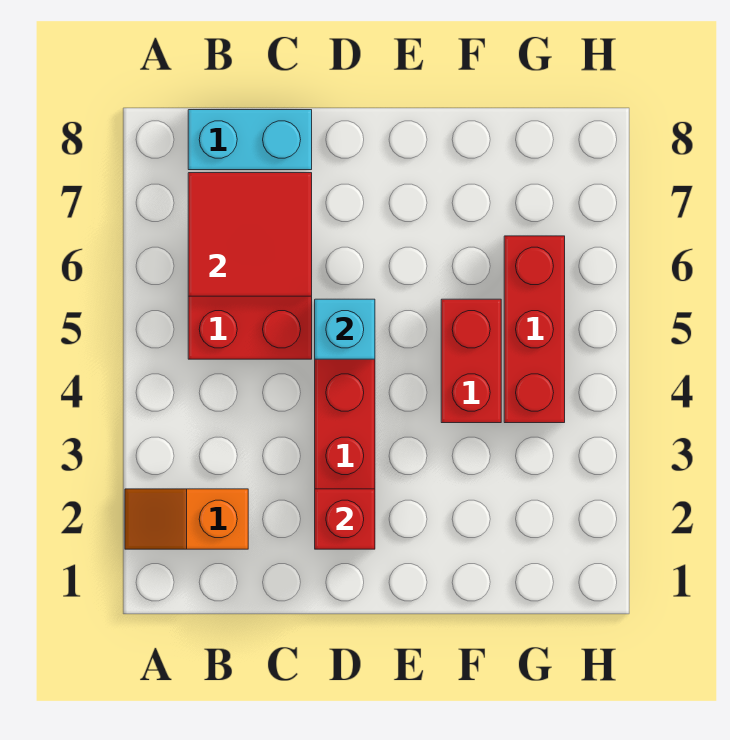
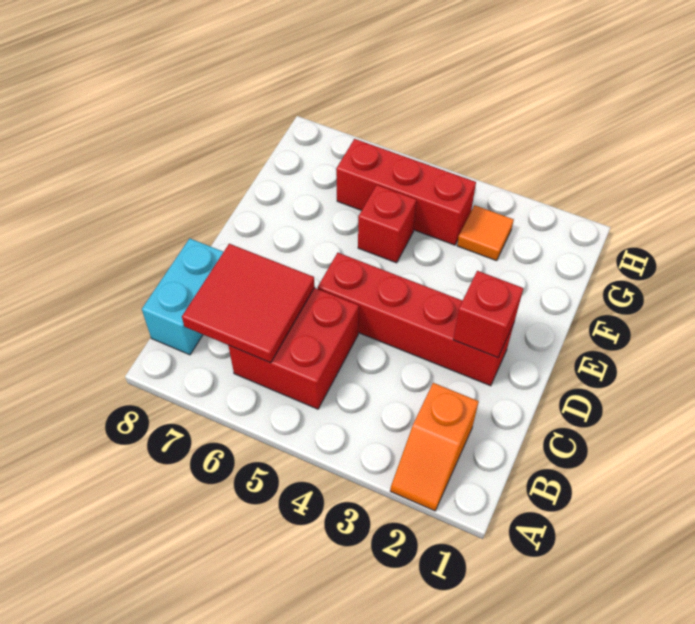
cyan 1x1 brick [315,299,375,359] -> none
red 1x2 brick [441,299,501,423] -> red 1x1 brick [358,185,416,263]
none -> orange 1x1 tile [457,205,514,261]

